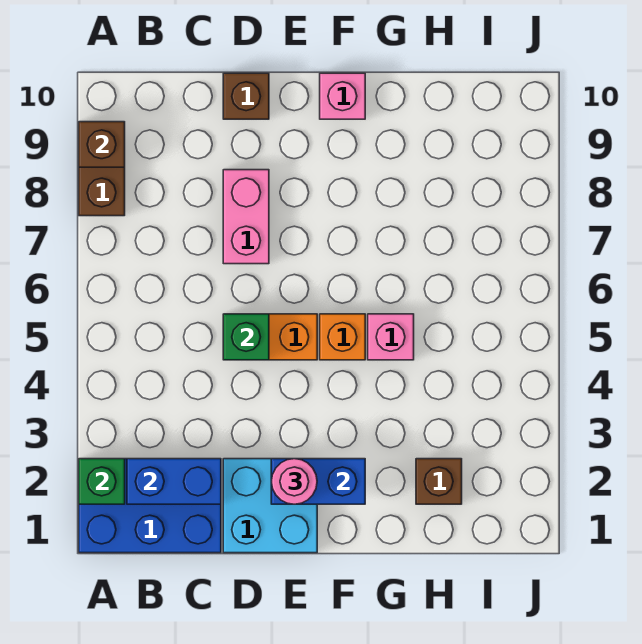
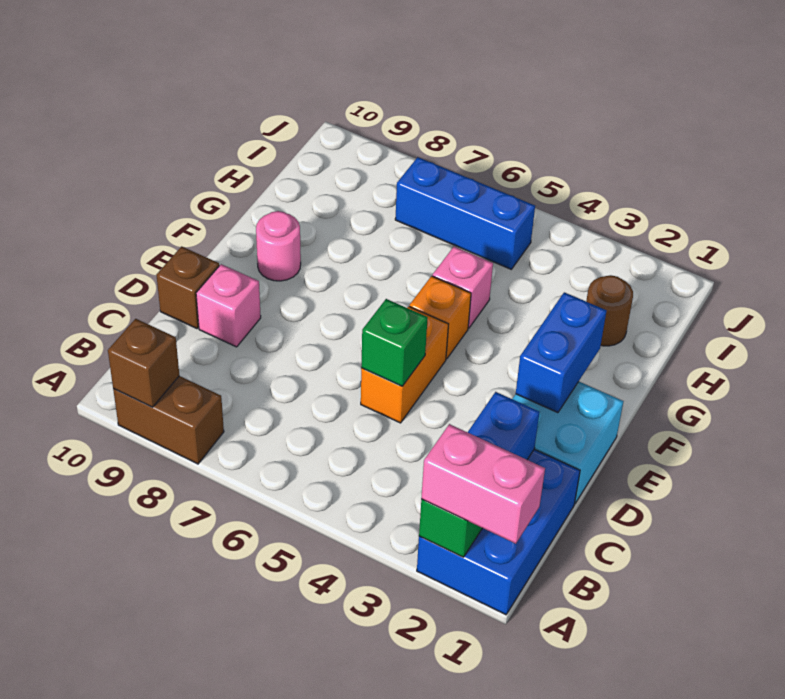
pink 1x2 brick [223,170,269,264] -> pink 1x2 brick moved to [421,424,545,544]
pink 1x1 round brick [271,459,317,504] -> pink 1x1 round brick moved to [256,211,301,281]
pink 1x1 brick [320,73,365,119] -> pink 1x1 brick moved to [196,264,261,347]
brown 1x1 brick [416,459,462,504] -> brown 1x1 round brick [586,275,633,346]
none -> blue 1x3 brick [395,157,535,269]

